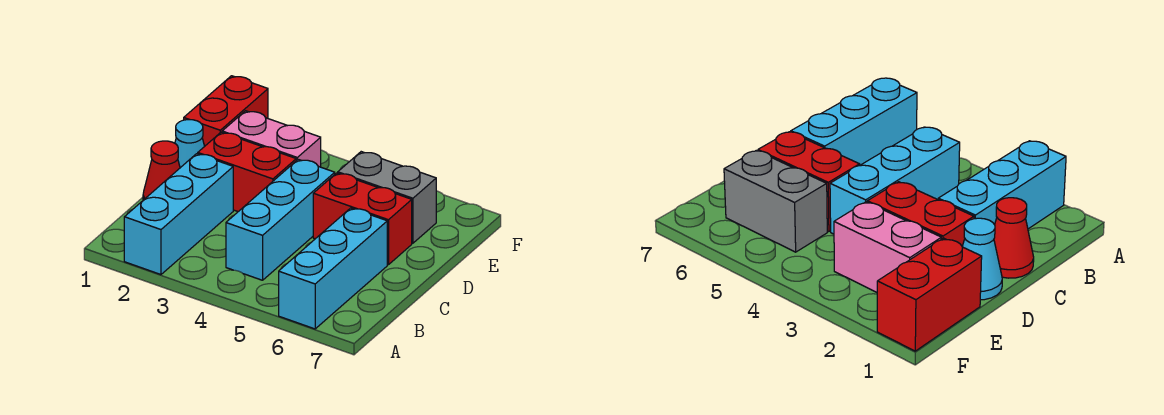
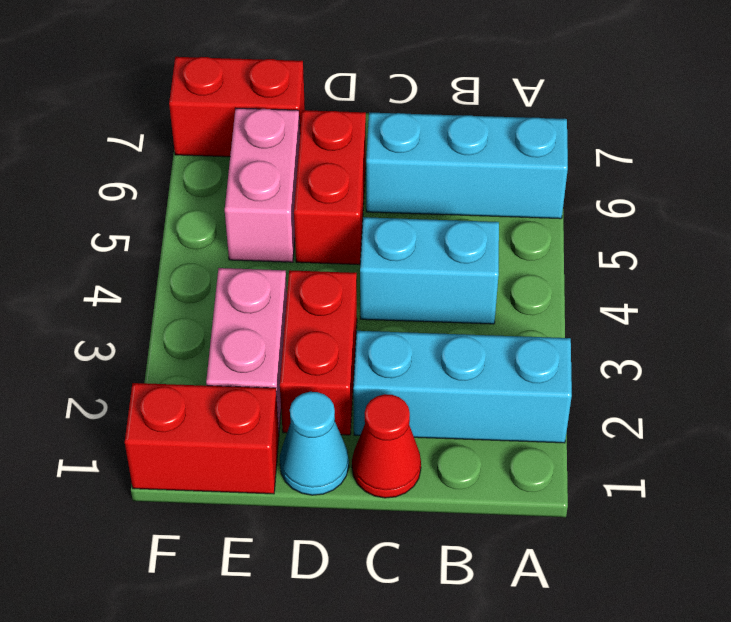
cyan 1x3 brick [226,159,335,280] -> cyan 1x2 brick [360,217,499,324]
grey 1x2 brick [338,152,436,243] -> pink 1x2 brick [225,108,300,262]
none -> red 1x2 brick [169,57,305,157]

